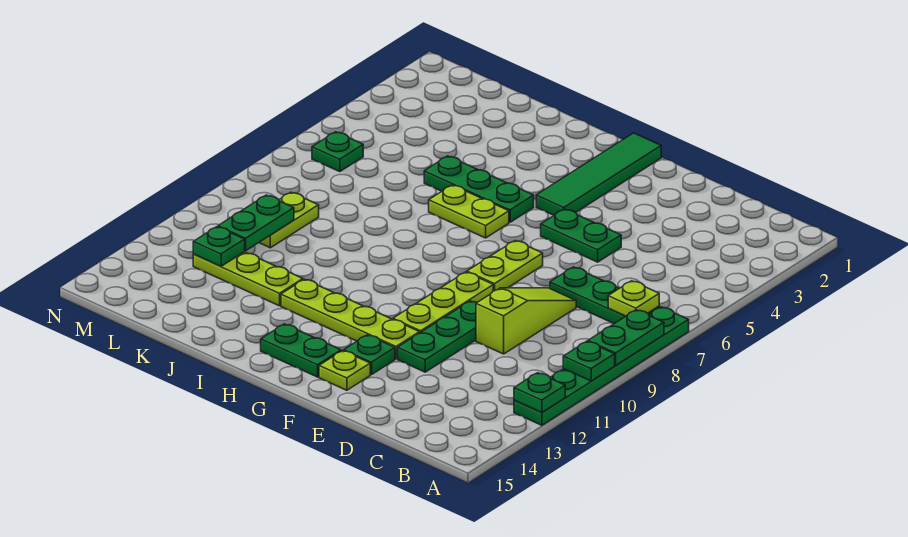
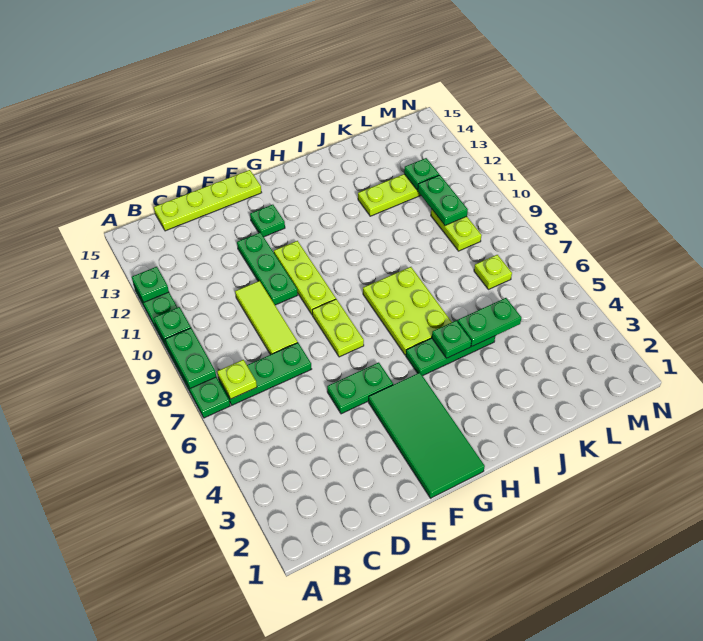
lime 1x3 slope [476,288,576,354] -> lime 1x3 tile [235,281,298,355]
lime 1x4 plate [281,279,420,359] -> lime 1x4 plate moved to [154,170,262,231]
lime 1x1 plate [319,351,370,390] -> lime 1x1 plate moved to [474,255,512,289]
green 1x4 tile [536,133,661,215] -> green 2x4 tile [368,373,485,498]
green 1x2 plate [261,324,341,377] -> green 1x2 plate moved to [458,298,521,346]
lime 1x2 plate [429,185,509,238] -> lime 2x3 plate [363,267,452,355]
green 1x1 plate [312,132,363,172] -> green 1x1 plate moved to [432,320,472,358]

